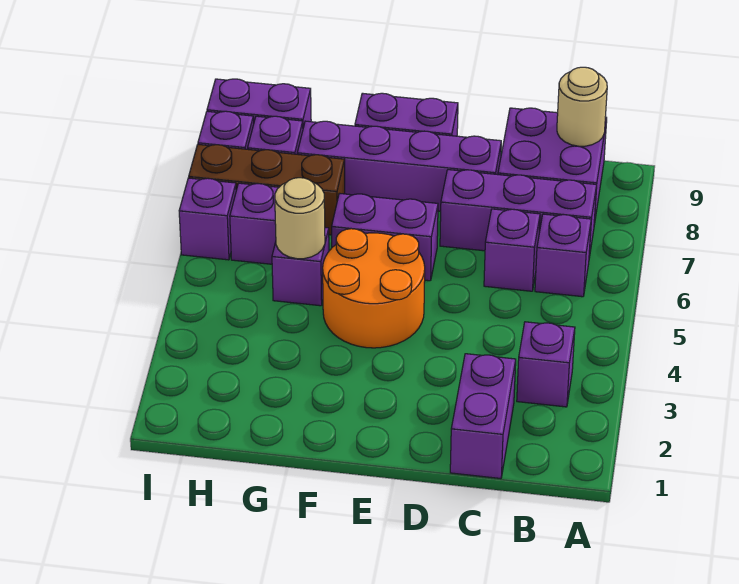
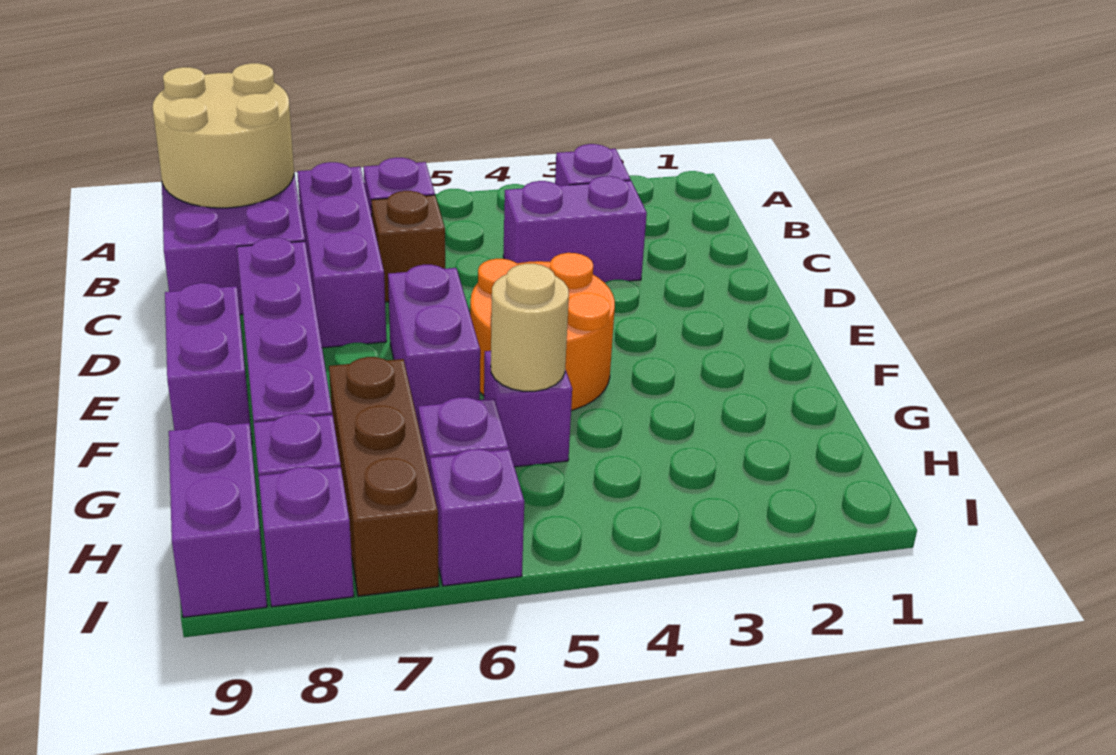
tan 1x1 round brick [557,67,607,146] -> tan 2x2 round brick [152,63,294,208]
purple 1x2 brick [450,354,516,479] -> purple 1x2 brick moved to [503,176,647,283]
purple 1x1 brick [484,209,540,291] -> brown 1x1 brick [371,191,445,302]

